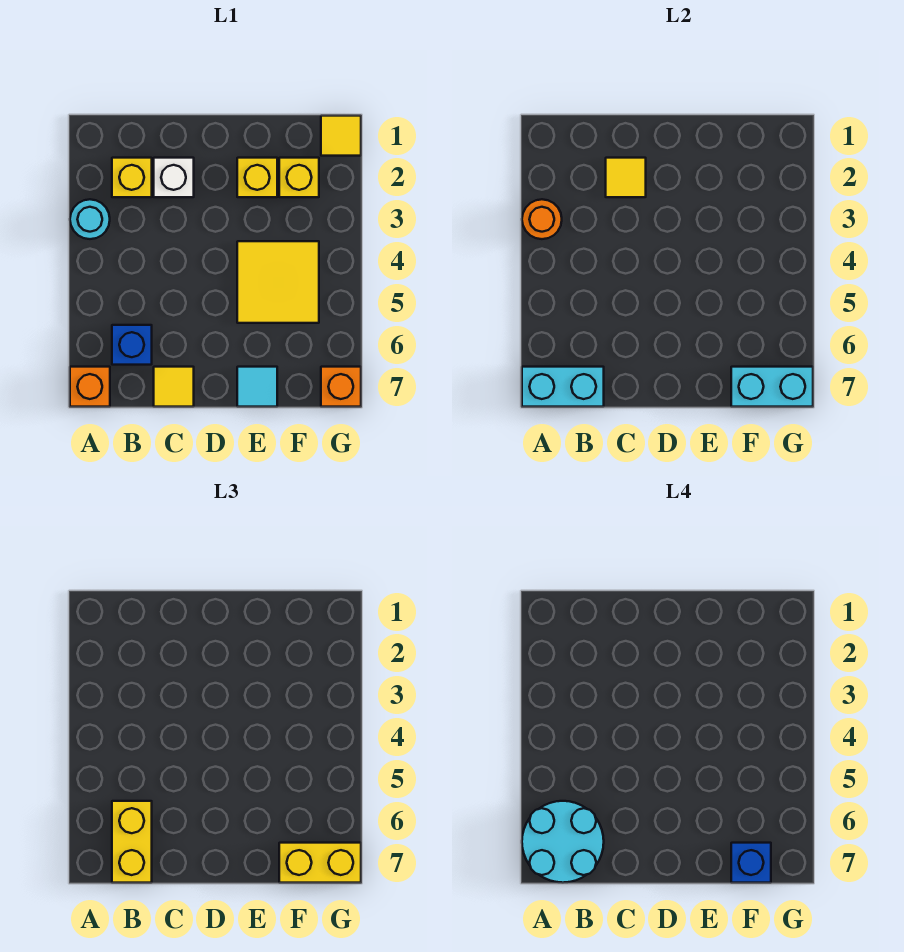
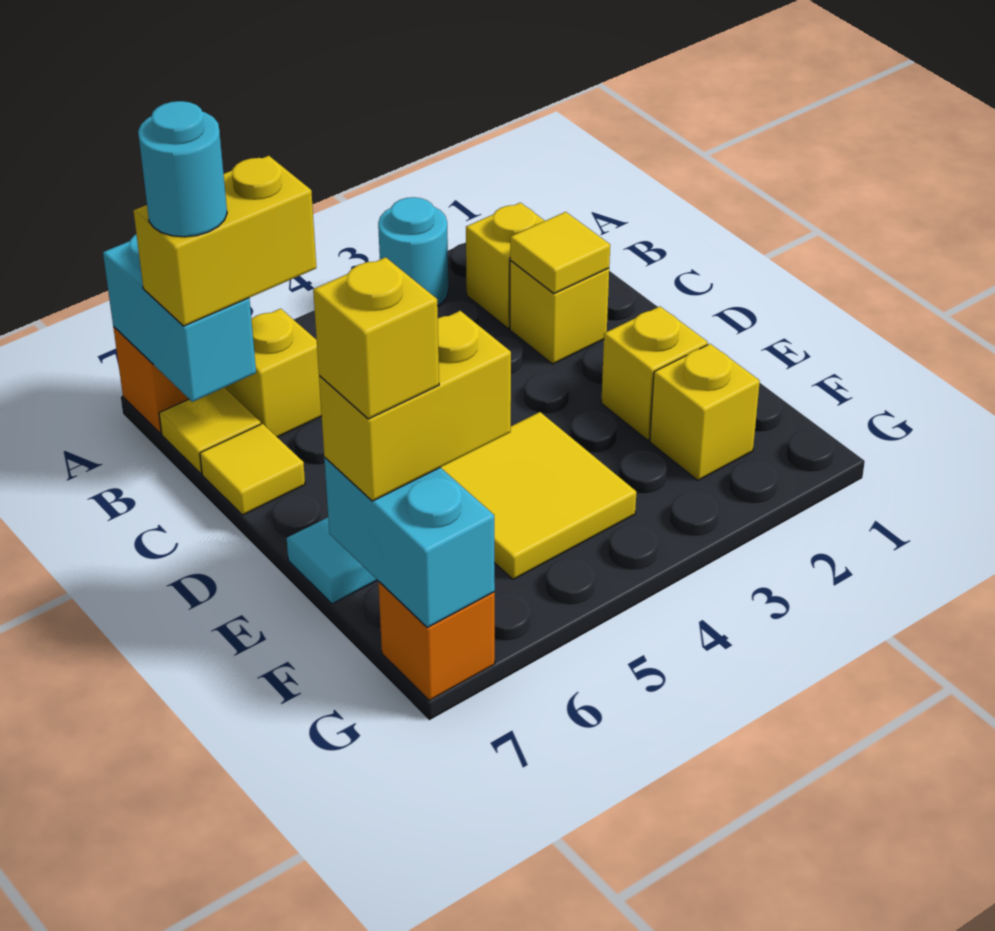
orange 1x1 round brick [522,199,562,239] -> none
cyan 2x2 round brick [522,801,604,883] -> cyan 1x1 round brick [138,101,227,237]
blue 1x1 brick [112,325,152,365] -> yellow 1x1 brick [225,309,322,437]
white 1x1 brick [154,158,194,197] -> yellow 1x1 brick [510,261,609,364]
yellow 1x2 brick [279,843,361,883] -> yellow 1x2 brick turned to [319,311,511,501]
blue 1x1 brick [731,843,771,883] -> yellow 1x1 brick [313,257,439,419]
yellow 1x1 tile [321,116,361,156] -> yellow 1x1 tile moved to [159,387,261,473]

